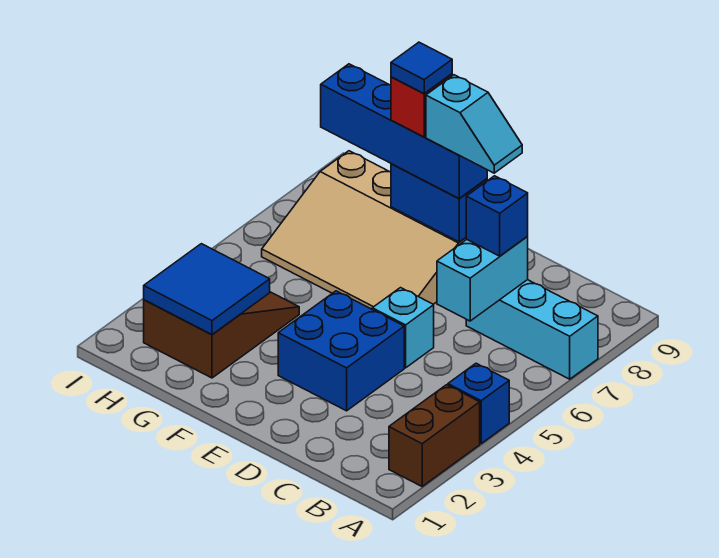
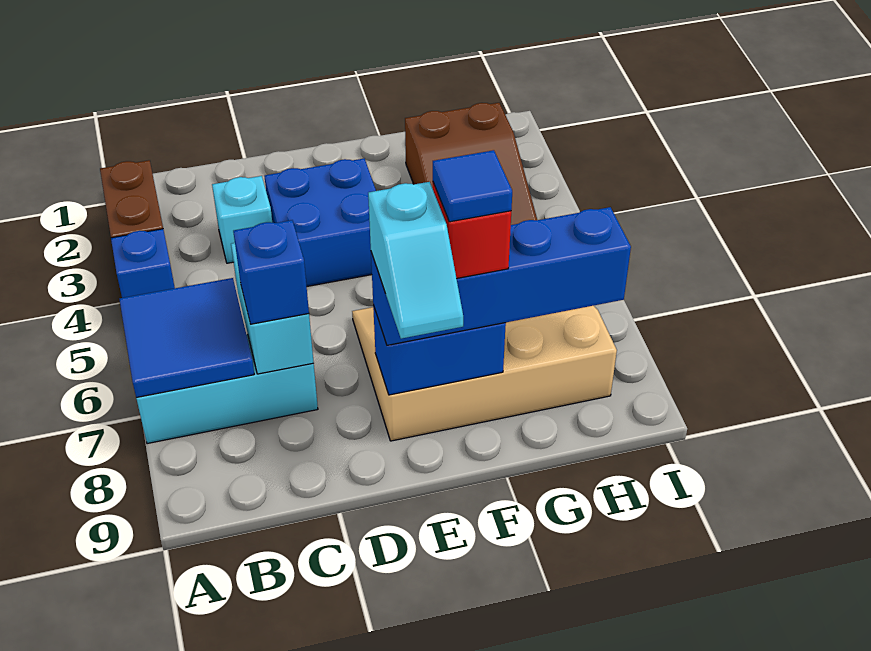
cyan 1x1 brick [372,288,434,368] -> cyan 1x1 brick moved to [212,176,272,263]
cyan 1x2 slope [426,75,522,173] -> cyan 1x2 slope turned to [368,182,463,339]
blue 2x2 tile [144,244,270,334] -> blue 2x2 tile moved to [120,278,254,398]

